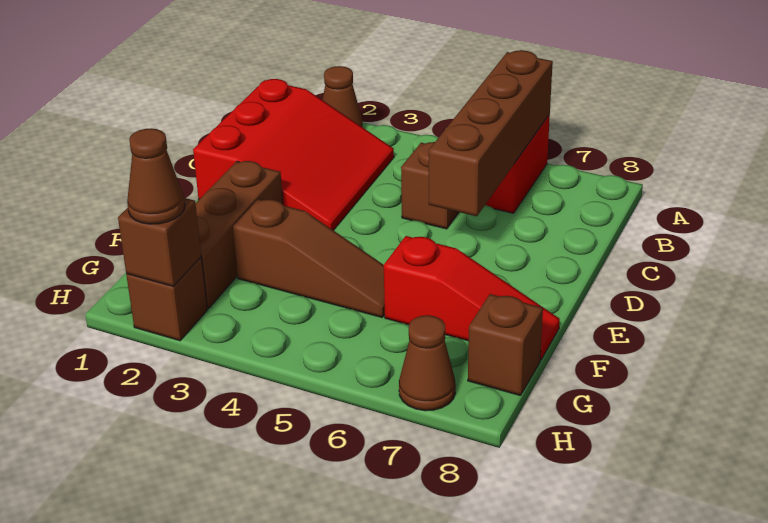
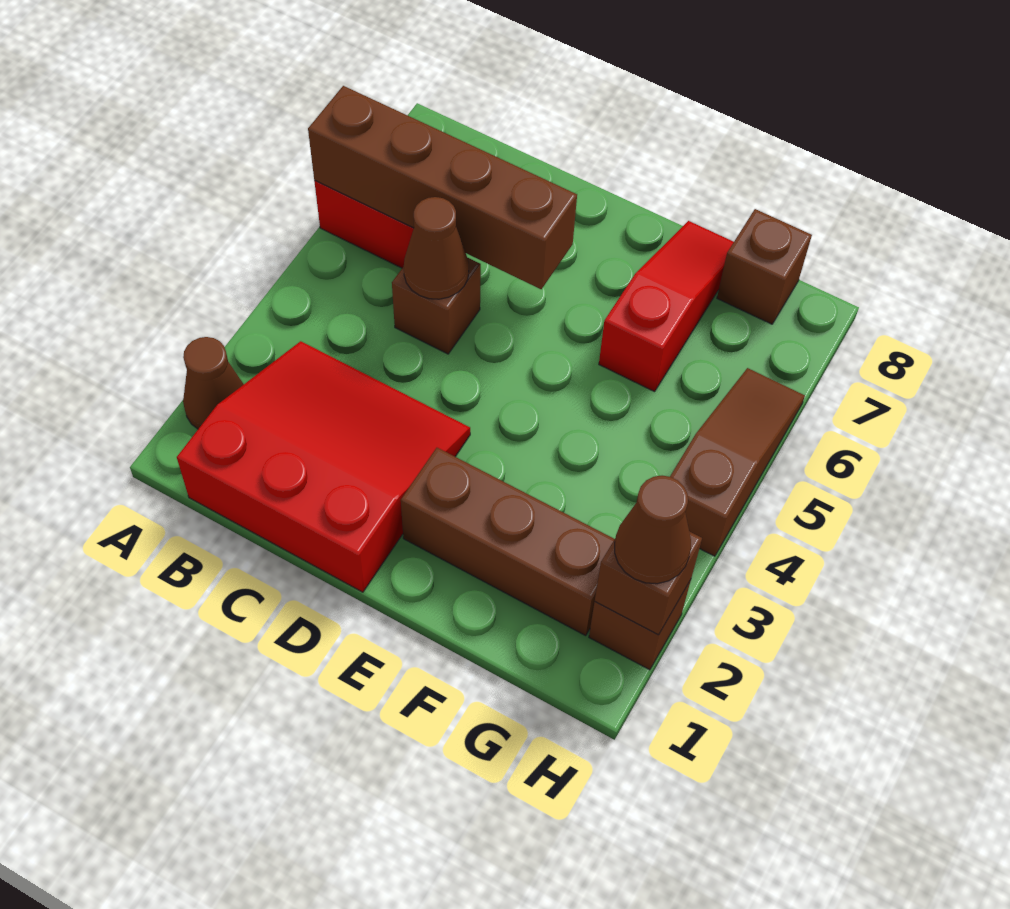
brown 1x3 slope [233,199,385,317] -> brown 1x3 slope moved to [670,368,805,556]
brown 1x1 cone [399,315,456,411] -> brown 1x1 cone moved to [404,197,469,299]

